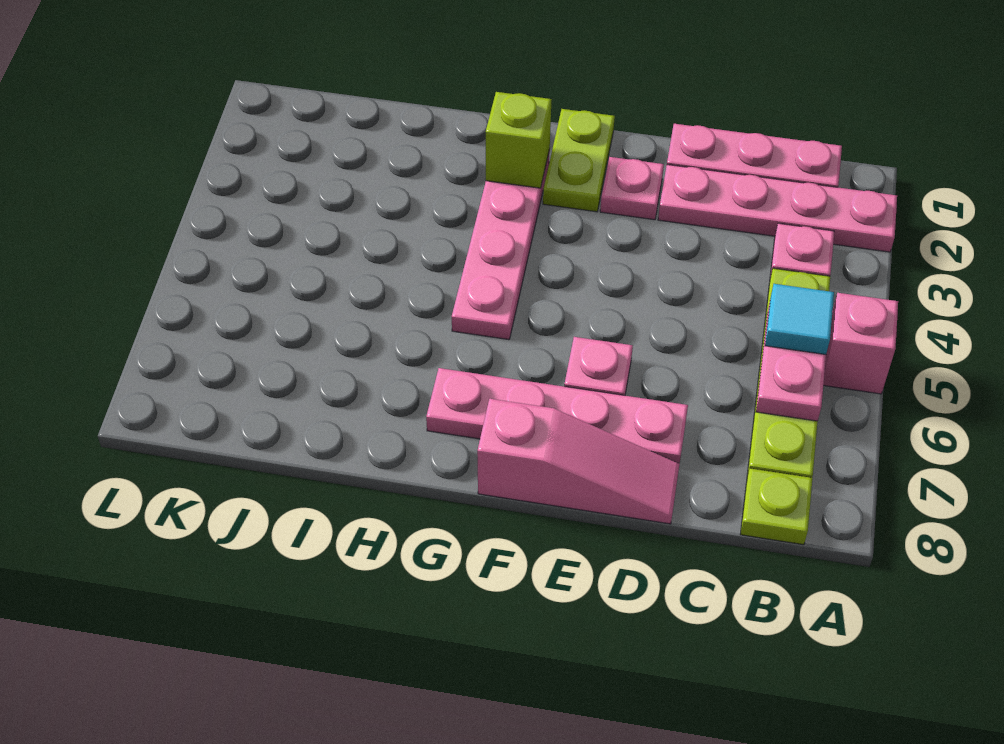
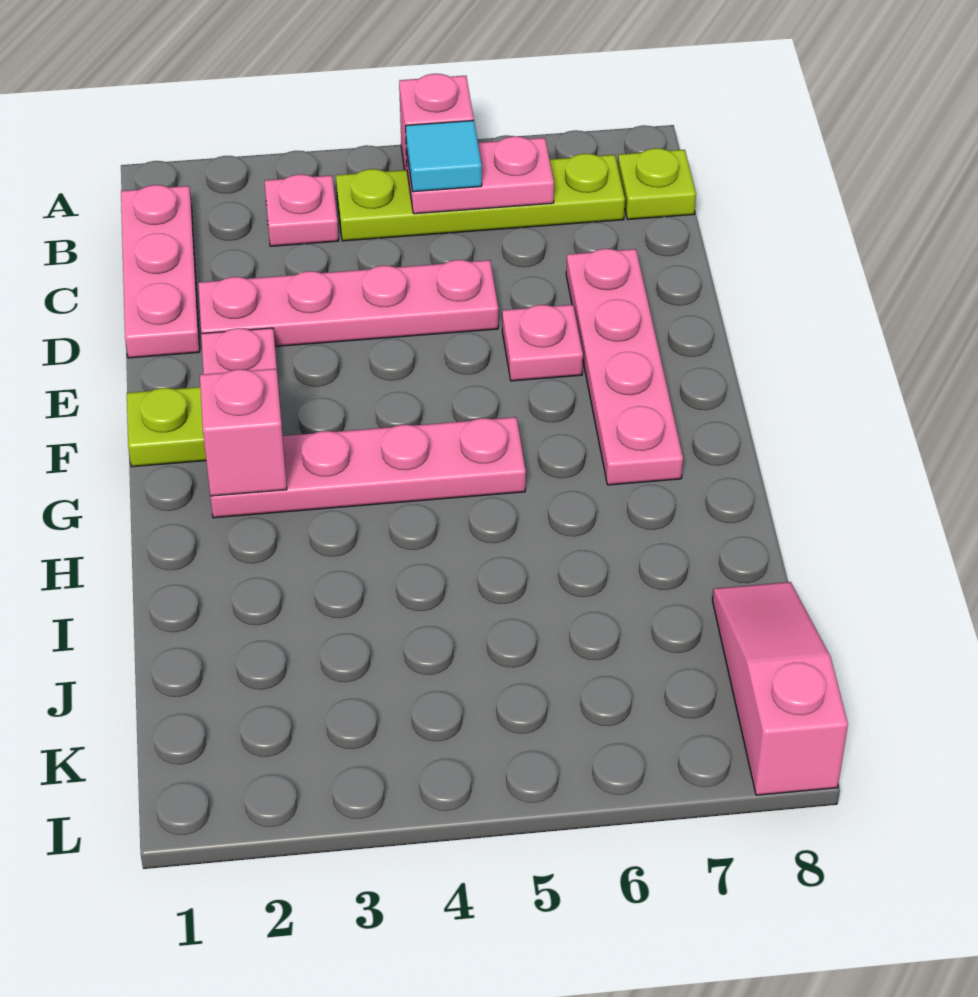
pink 1x4 plate [658,165,897,252] -> pink 1x4 plate turned to [198,260,498,347]
pink 1x3 slope [477,399,679,524] -> pink 1x3 slope moved to [712,582,848,795]
lime 1x1 brick [486,92,552,188] -> pink 1x1 brick [200,369,287,496]

